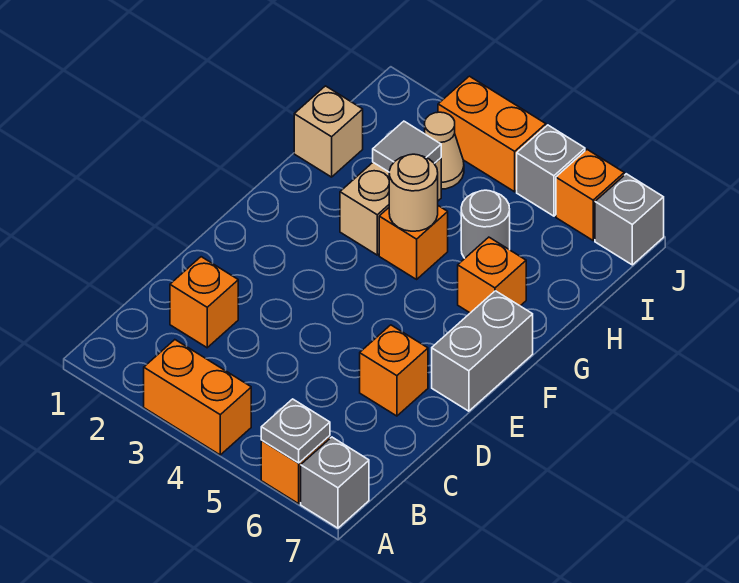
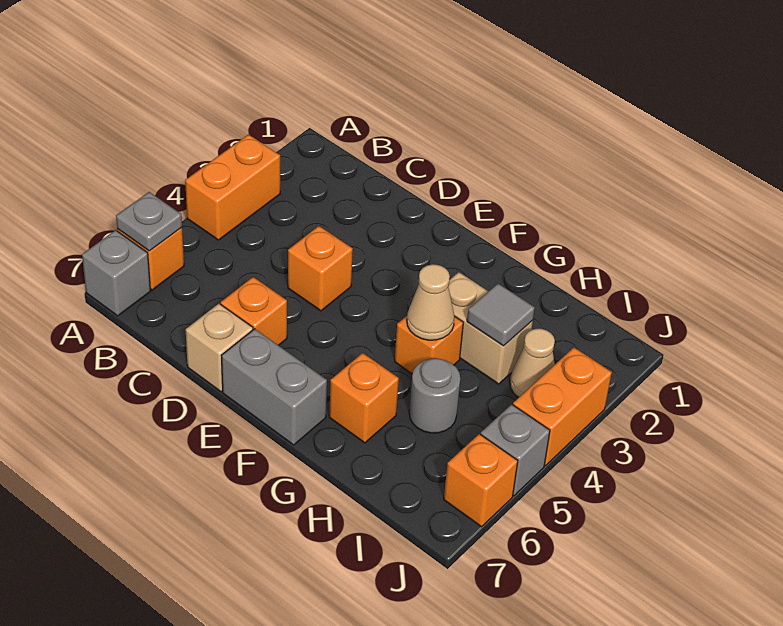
orange 1x1 brick [170,257,238,348] -> orange 1x1 brick moved to [288,226,353,311]
tan 1x1 round brick [389,154,438,231] -> tan 1x1 cone [407,264,454,340]
tan 1x1 brick [294,86,363,177] -> tan 1x1 brick moved to [186,304,253,392]
grey 1x1 brick [595,174,664,265] -> none

